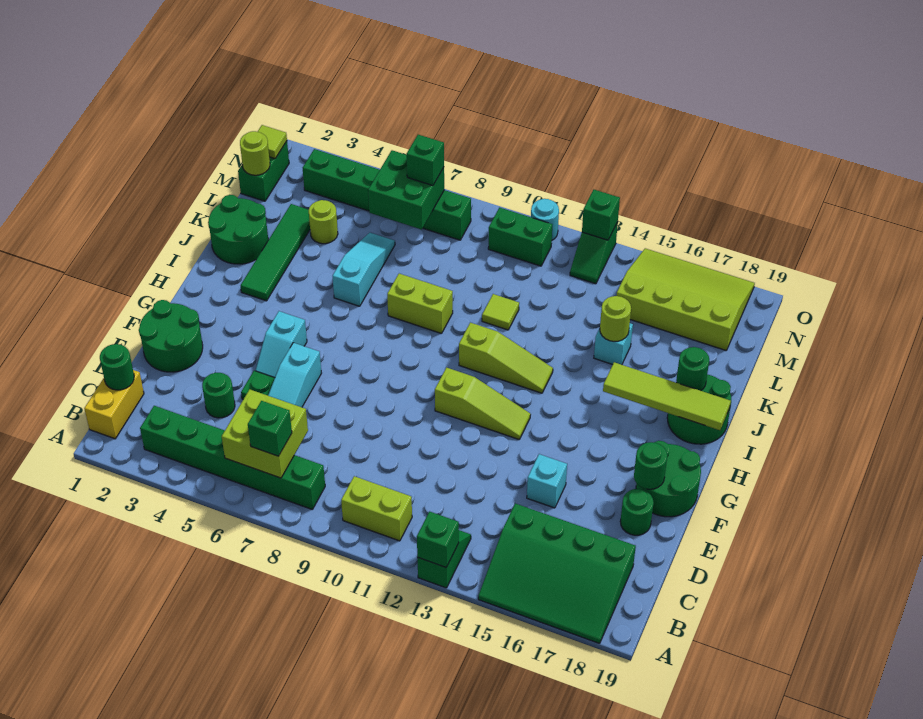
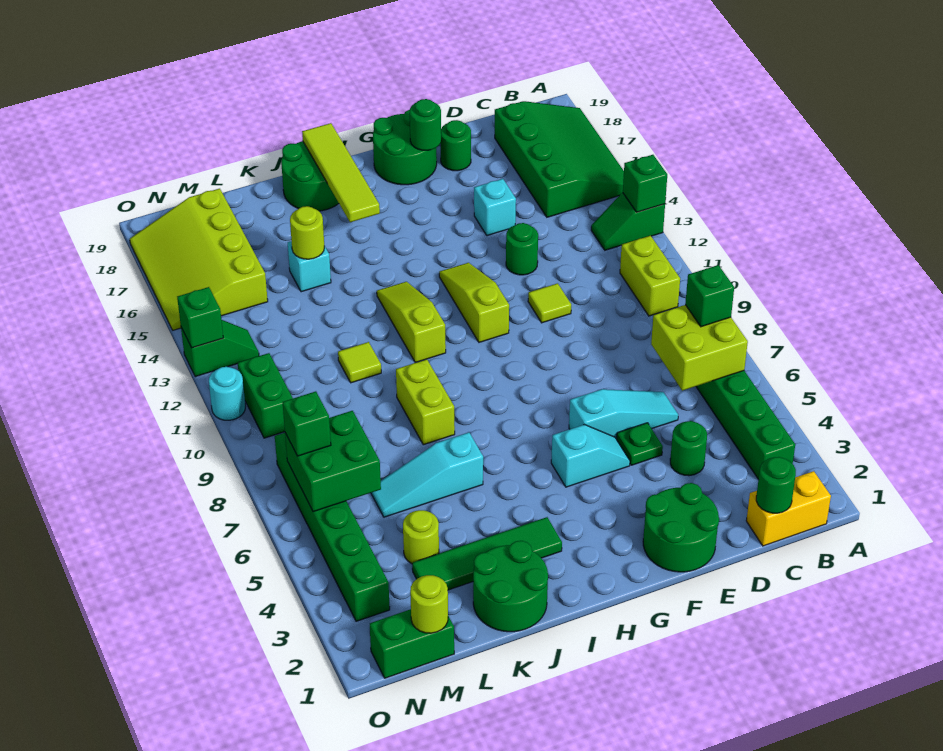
green 1x1 round brick [676,347,709,391] -> green 1x1 round brick moved to [506,223,538,275]
lime 1x1 tile [258,125,287,159] -> lime 1x1 tile moved to [528,283,571,323]

